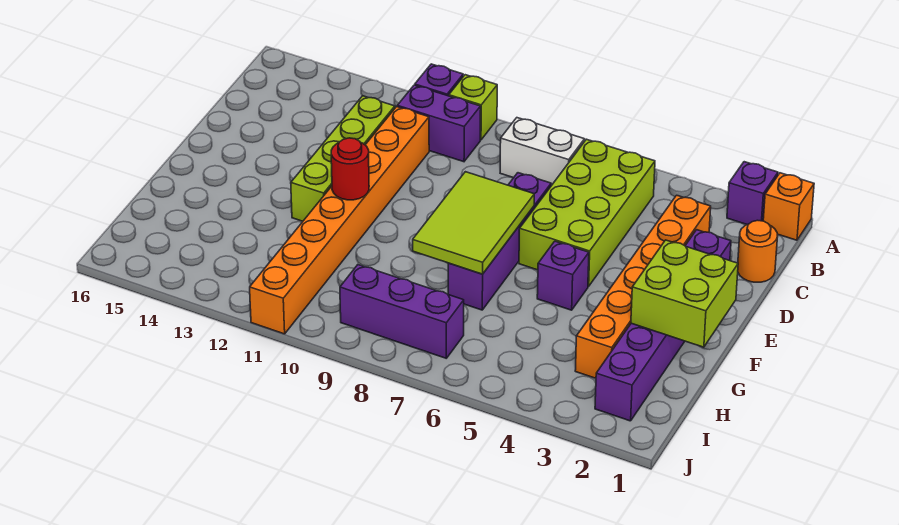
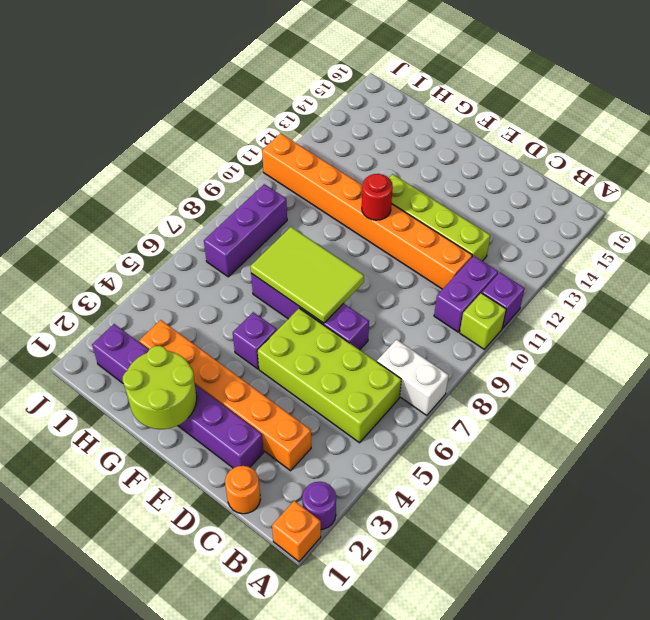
purple 1x1 brick [727,162,778,224] -> purple 1x1 round brick [302,482,336,529]
white 1x2 brick [500,118,585,186] -> white 1x2 brick turned to [377,340,449,416]
lime 2x2 brick [631,240,738,347] -> lime 2x2 round brick [123,346,197,429]

